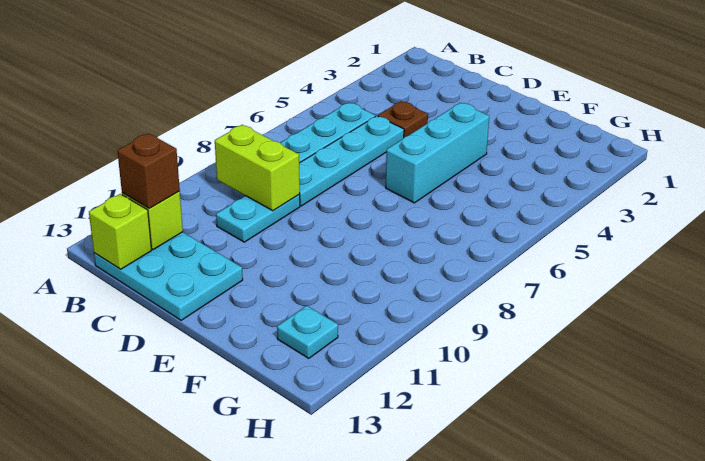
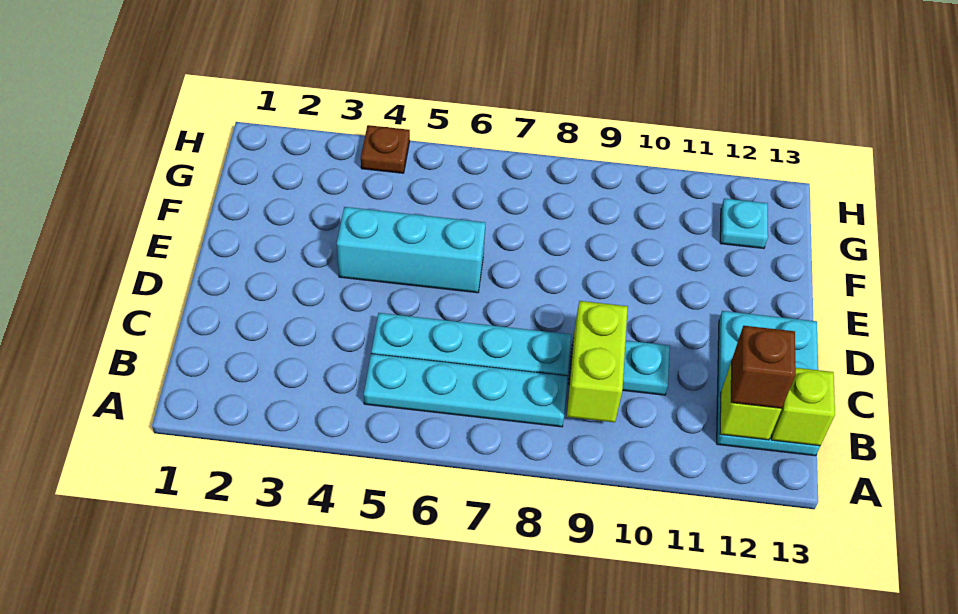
brown 1x1 plate [378,101,428,137] -> brown 1x1 plate moved to [361,125,410,173]

